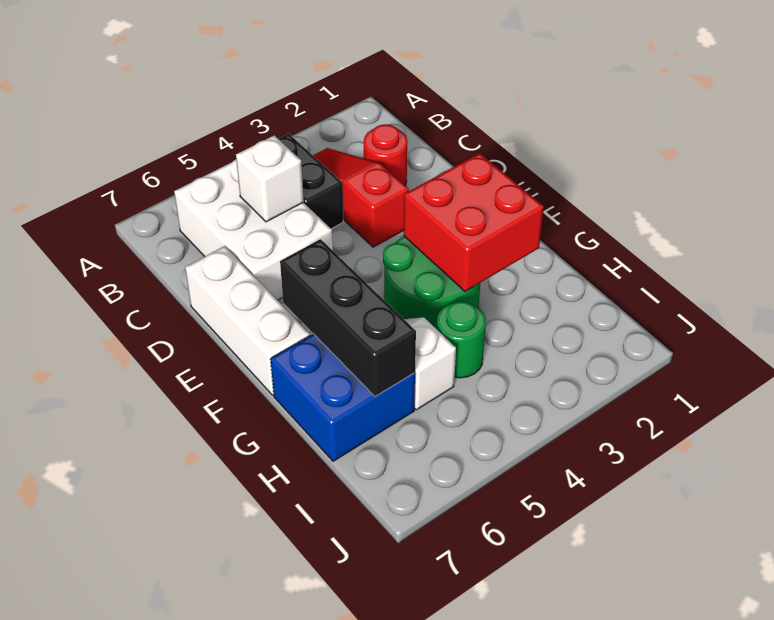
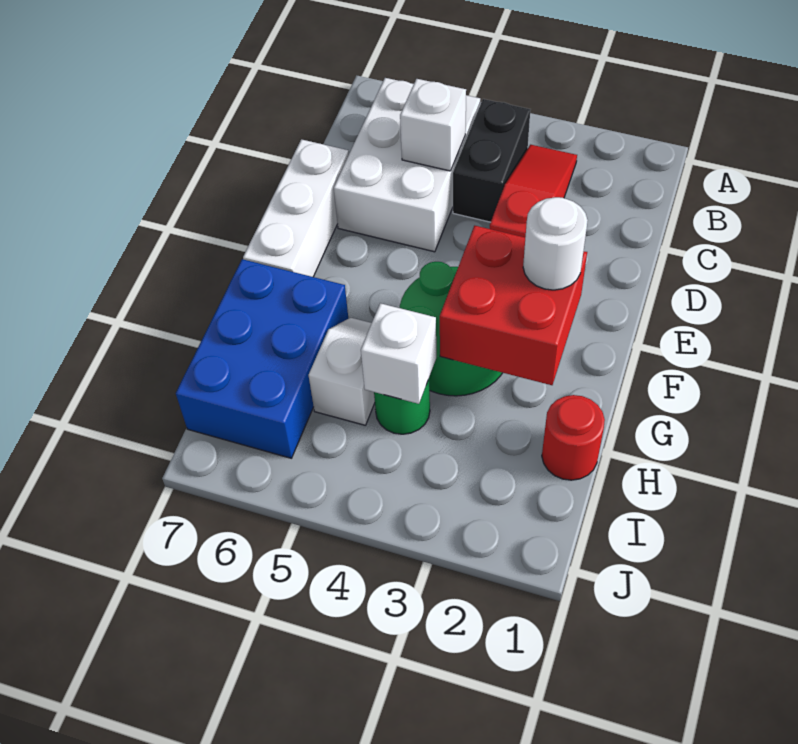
red 1x1 round brick [364,124,407,186] -> red 1x1 round brick moved to [542,395,605,480]
none -> white 1x1 round brick [523,197,588,290]
black 1x3 brick [280,239,416,396] -> none
blue 2x2 brick [270,334,415,461] -> blue 2x3 brick [176,259,348,458]
none -> white 1x1 brick [361,303,436,404]

